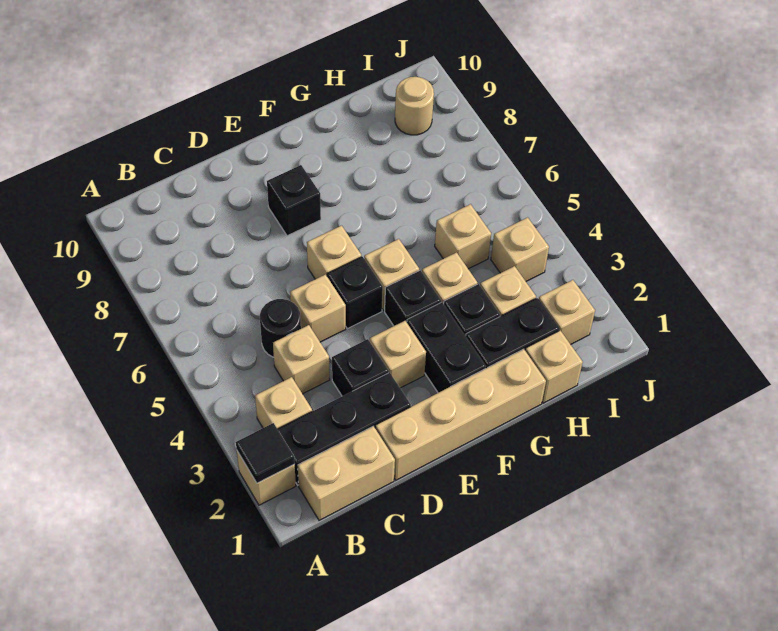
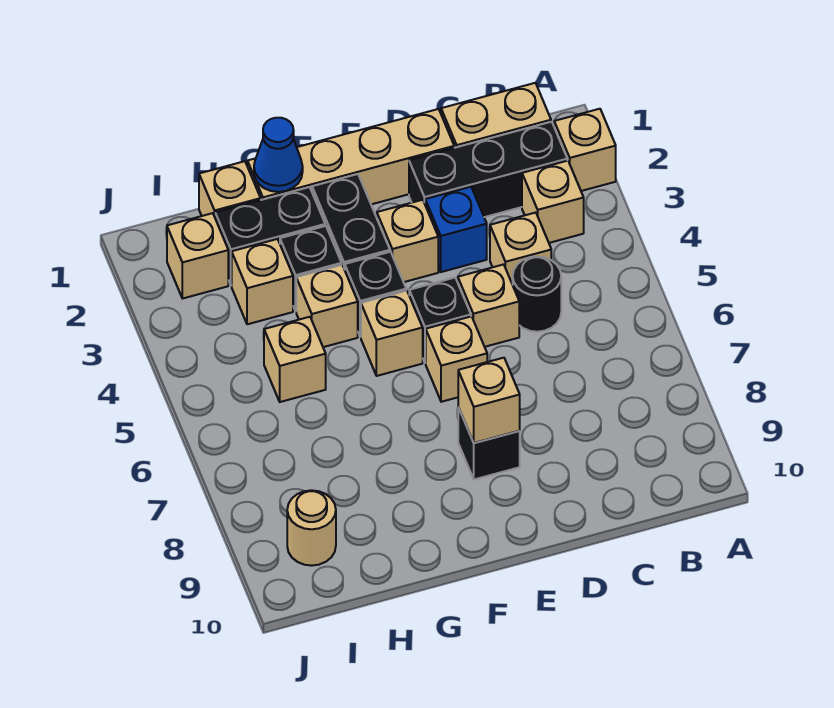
black 1x1 tile [236,423,295,483] -> none
black 1x1 brick [332,339,389,396] -> blue 1x1 brick [425,187,487,272]
none -> blue 1x1 cone [254,118,303,192]
tan 1x1 brick [491,217,549,281] -> tan 1x1 brick moved to [458,358,520,443]

